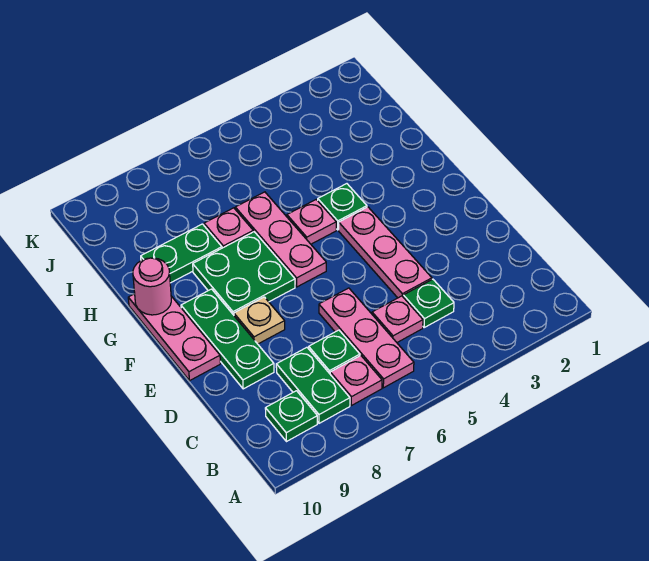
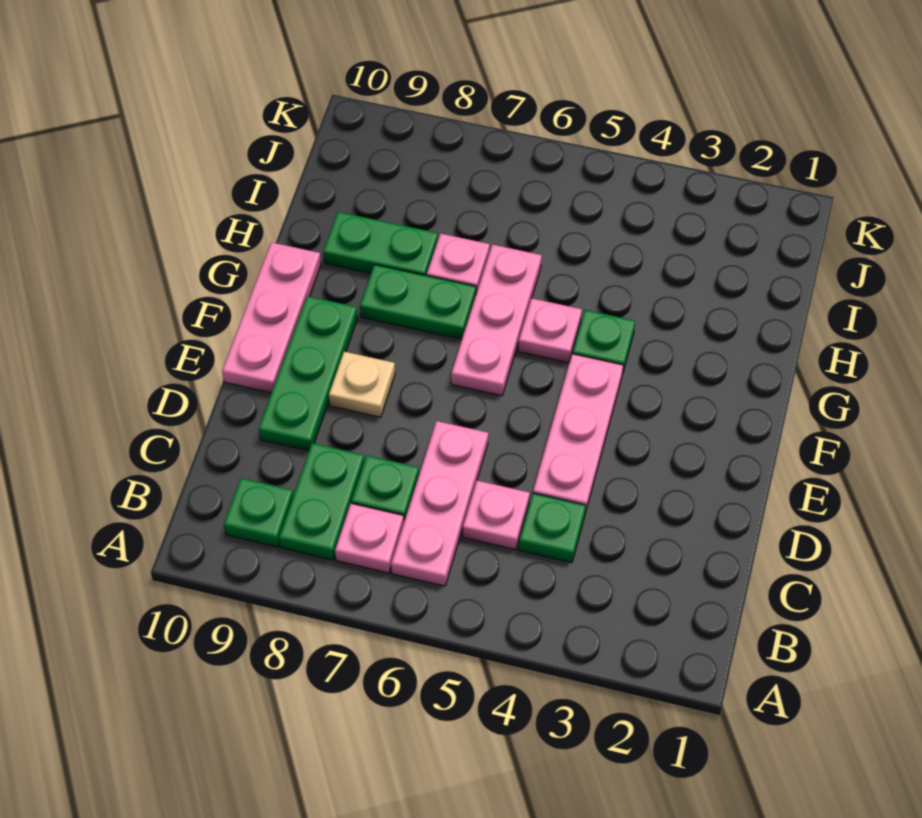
green 2x2 plate [193,232,295,315] -> green 1x2 plate [360,265,476,339]
pink 1x1 round brick [133,258,171,315] -> none

